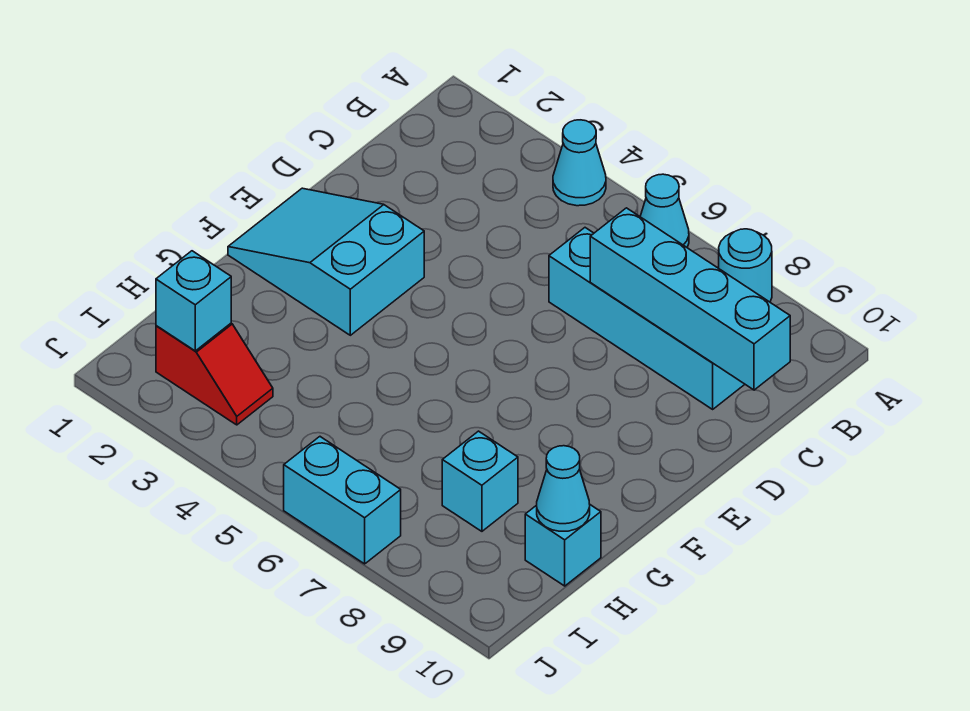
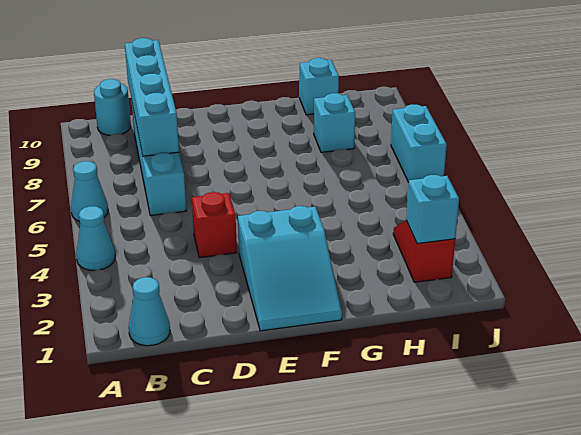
cyan 1x1 round brick [719,229,772,302] -> cyan 1x1 round brick moved to [94,79,131,135]
none -> red 1x1 brick [192,192,237,258]
cyan 1x1 cone [537,446,590,531] -> cyan 1x1 cone moved to [129,277,170,346]

